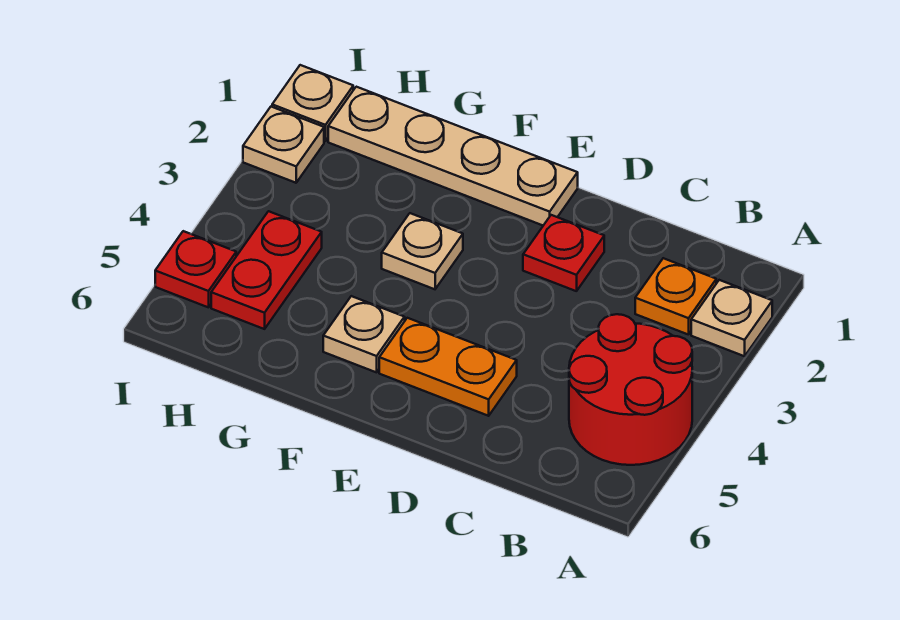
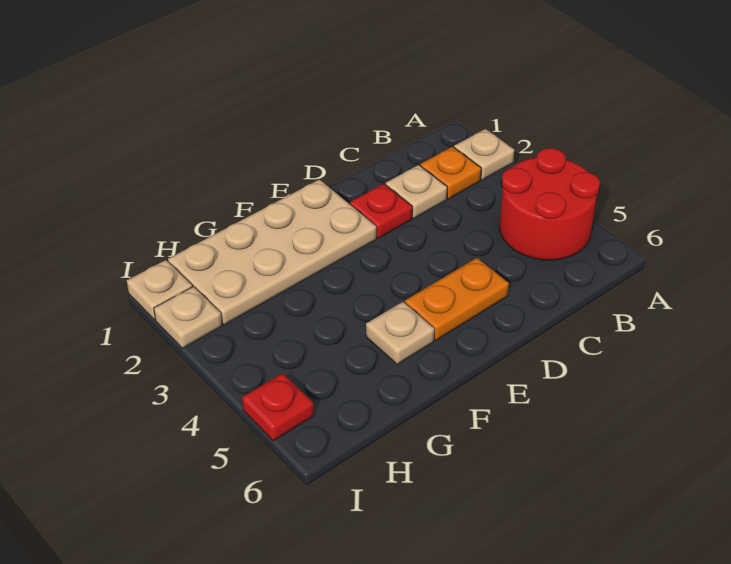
tan 1x4 plate [328,87,578,225] -> tan 2x4 plate [168,179,376,325]
tan 1x1 plate [382,213,463,289] -> tan 1x1 plate moved to [386,165,447,218]
red 1x2 plate [211,211,322,329] -> none

